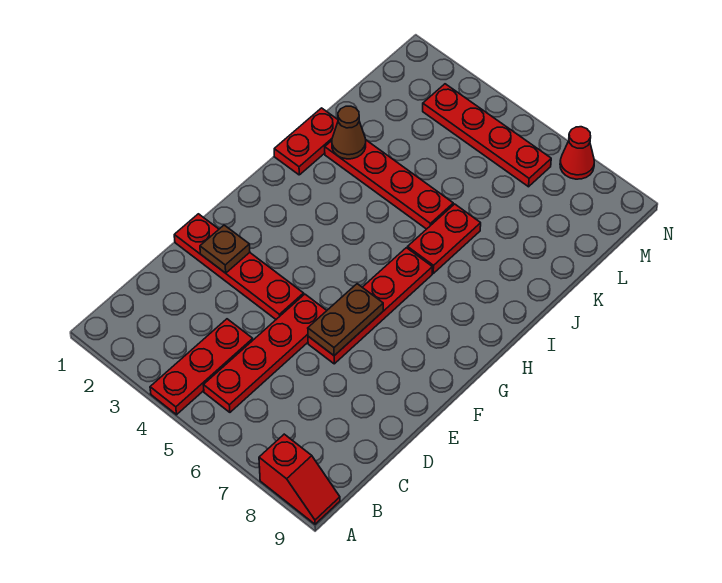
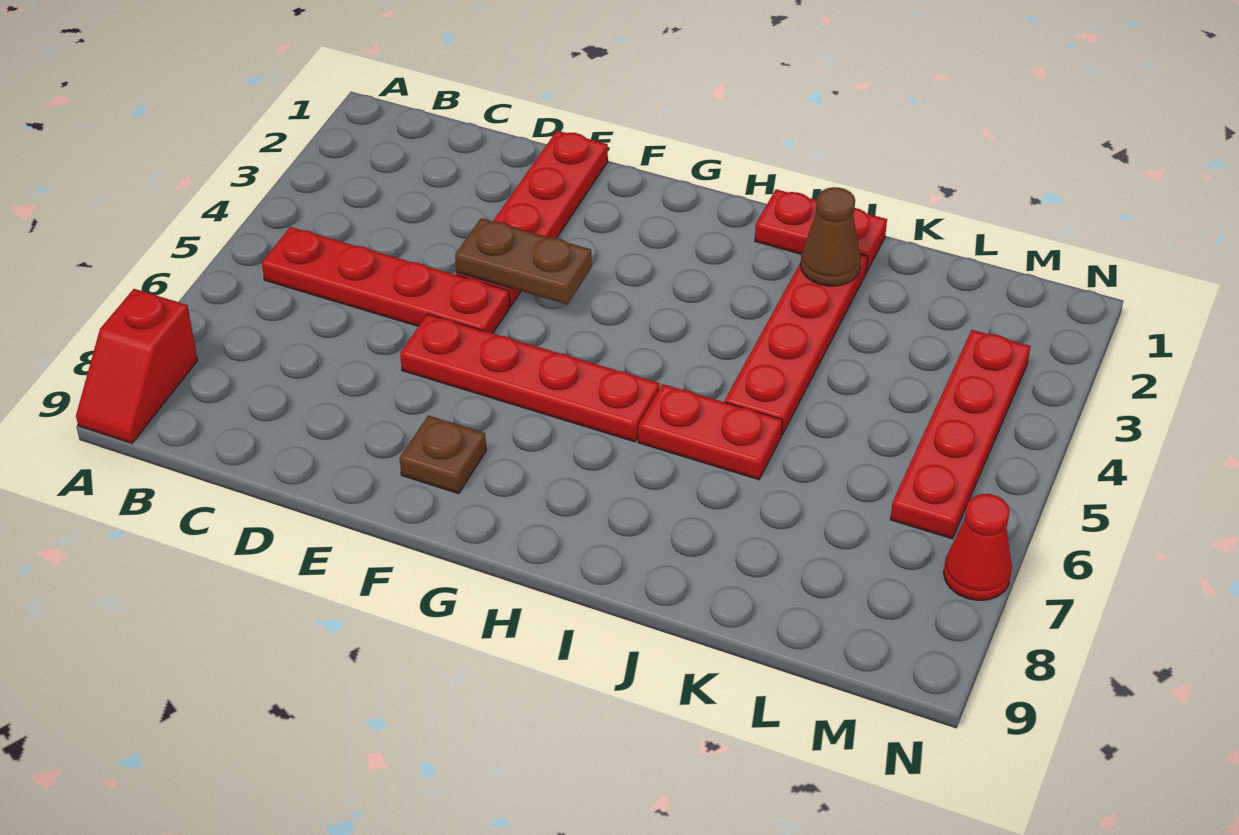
red 1x3 plate [150,319,253,415] -> none
brown 1x1 plate [200,225,250,273] -> brown 1x1 plate moved to [400,415,486,494]
brown 1x2 plate [308,284,383,356] -> brown 1x2 plate moved to [455,218,592,305]

